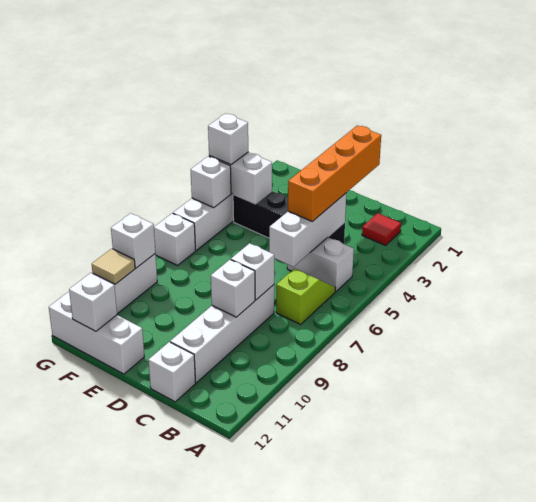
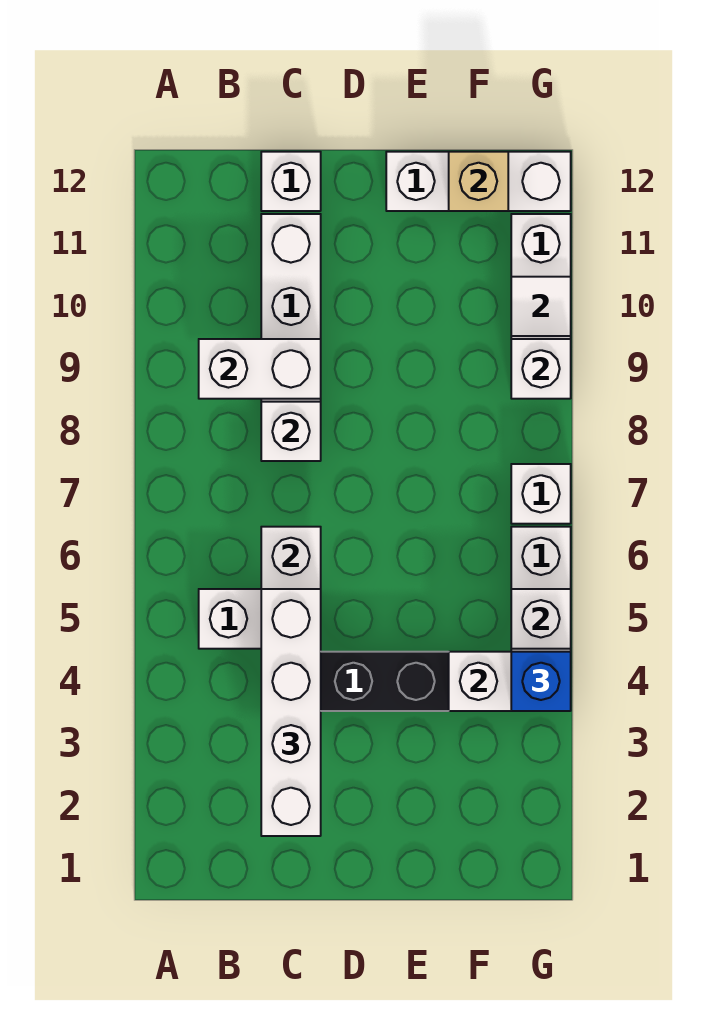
red 1x1 tile [362,213,401,245] -> none
lime 1x2 slope [276,269,336,324] -> none
orange 1x4 brick [288,126,381,222] -> white 1x4 brick [261,589,321,836]
white 1x1 brick [211,260,255,317] -> white 1x2 brick [199,339,321,399]
white 1x1 brick [69,273,117,331] -> tan 1x1 brick [449,152,508,211]
white 1x1 brick [208,113,248,165] -> blue 1x1 brick [511,652,571,711]
tan 1x1 tile [92,249,135,284] -> white 1x1 tile [511,277,571,336]

